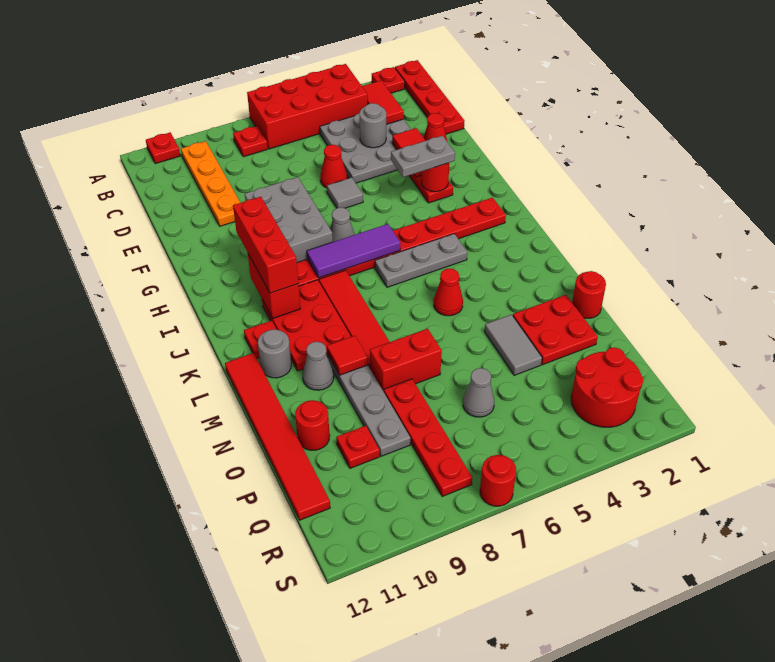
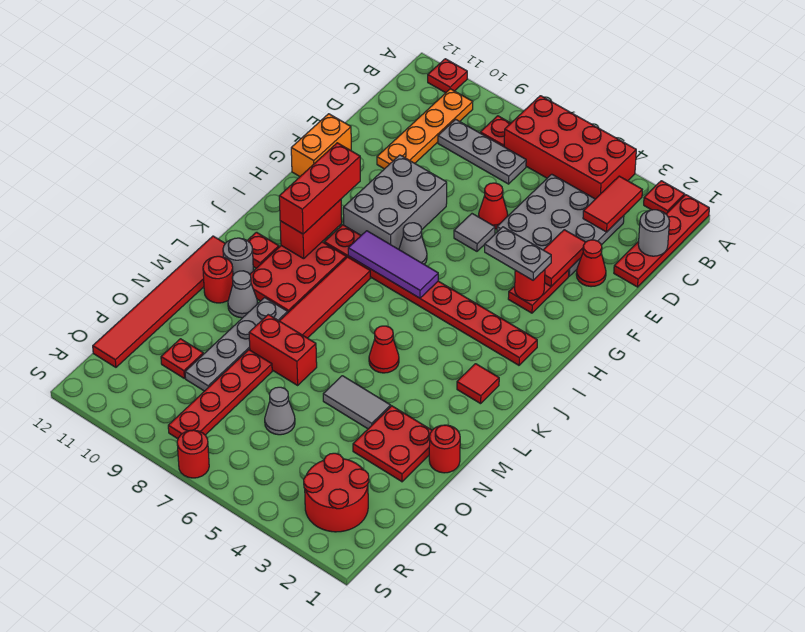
grey 1x1 round brick [360,103,386,148] -> grey 1x1 round brick moved to [638,210,669,256]
none -> orange 1x2 brick [291,114,351,176]
grey 1x3 plate [375,234,467,287] -> grey 1x3 plate moved to [438,119,526,184]
red 1x1 tile [327,336,368,375] -> red 1x1 tile moved to [457,364,499,404]
grey 1x2 tile [485,315,542,375] -> grey 1x2 tile turned to [323,376,391,429]
red 1x1 round brick [295,400,330,450] -> red 1x1 round brick moved to [203,256,233,303]

